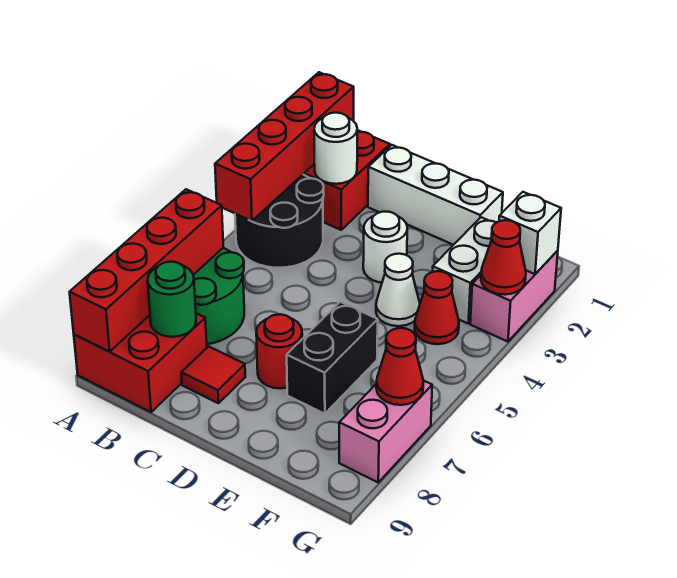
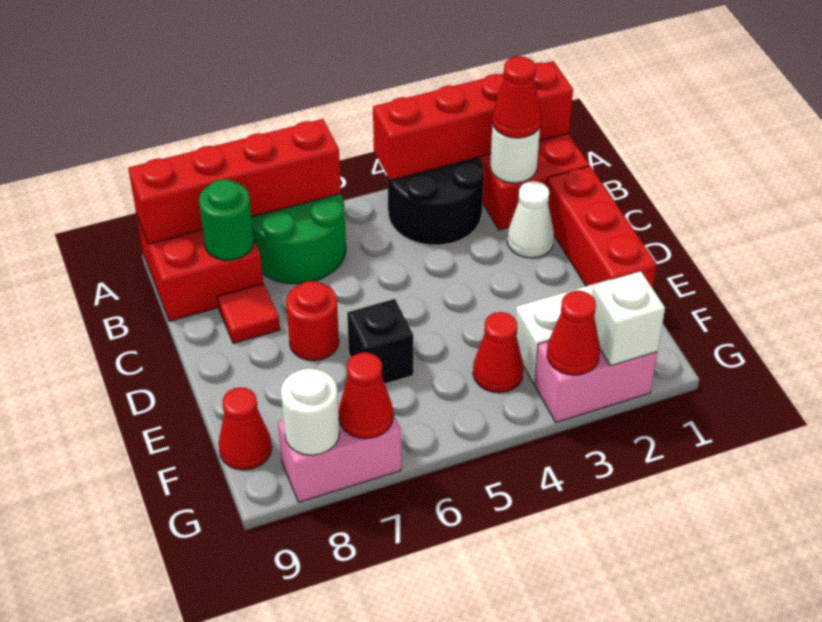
none -> red 1x1 cone [492,56,541,138]
white 1x3 brick [368,145,503,245] -> red 1x3 brick [547,166,657,288]
white 1x1 round brick [363,212,407,283] -> white 1x1 round brick moved to [281,369,339,455]
white 1x1 cone [376,254,420,326] -> white 1x1 cone moved to [507,181,554,258]
black 1x2 brick [287,302,378,414] -> black 1x1 brick [347,299,413,384]
none -> red 1x1 cone [218,387,272,470]

